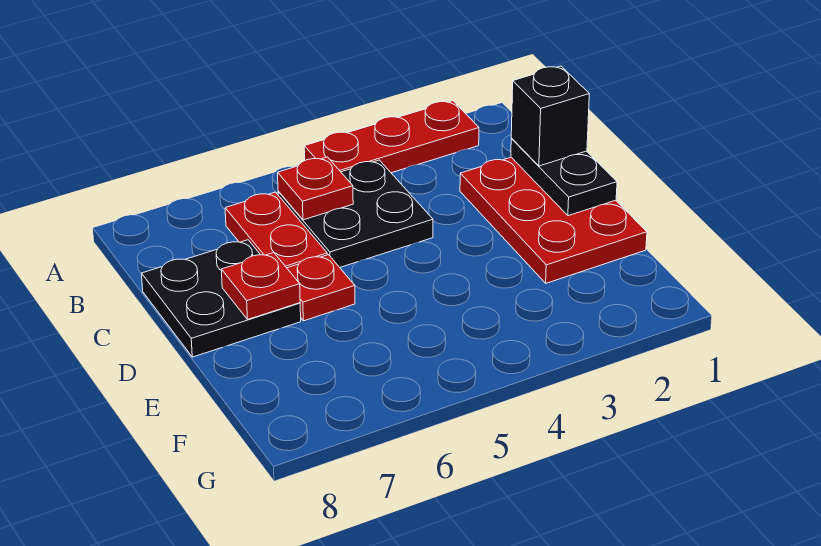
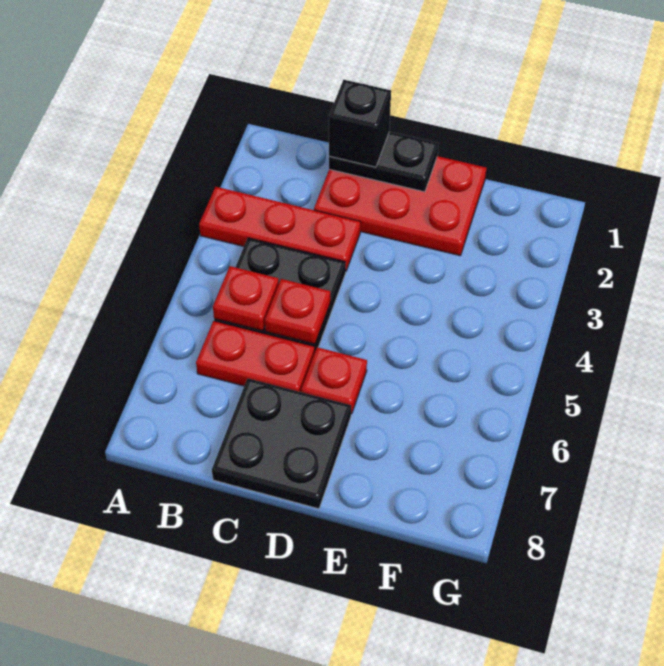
red 1x3 plate [304,101,479,173] -> red 1x3 plate turned to [199,187,361,271]
red 1x1 plate [221,253,300,319] -> red 1x1 plate moved to [265,279,330,344]

